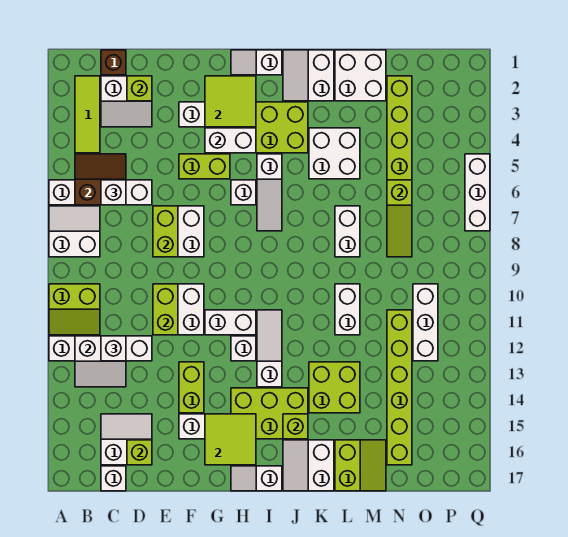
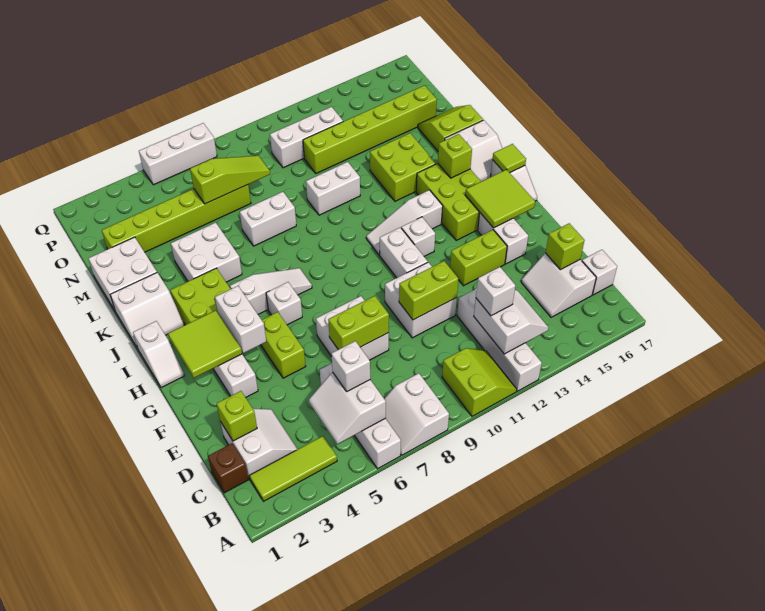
brown 2x2 slope [75,154,126,205] -> white 2x2 slope [309,372,386,444]
none -> lime 1x1 tile [493,144,526,173]

